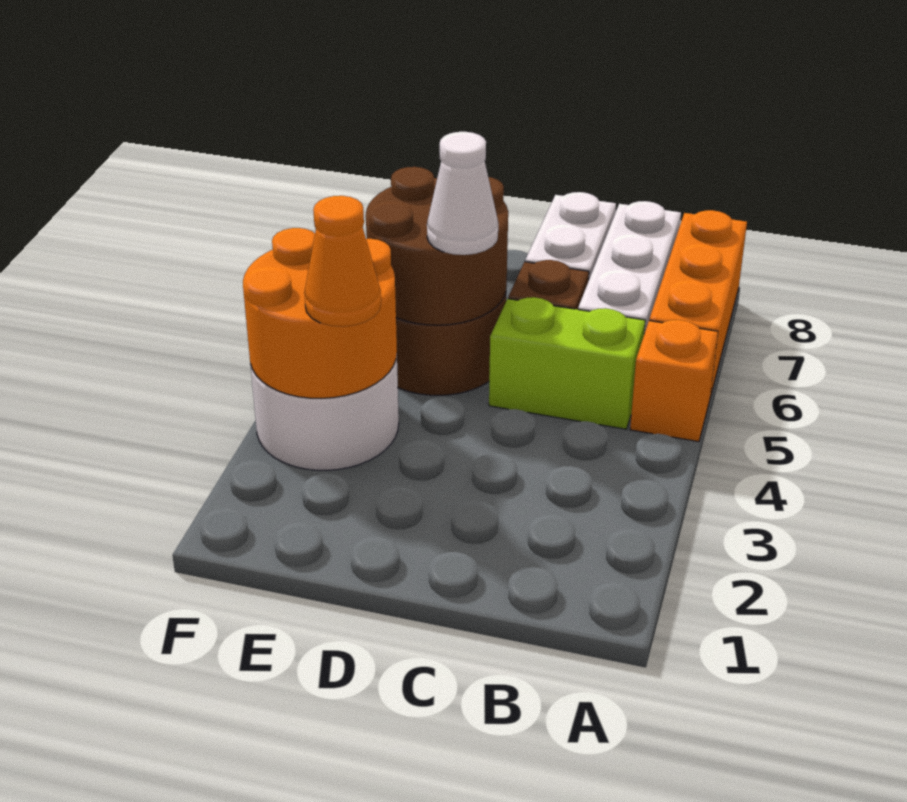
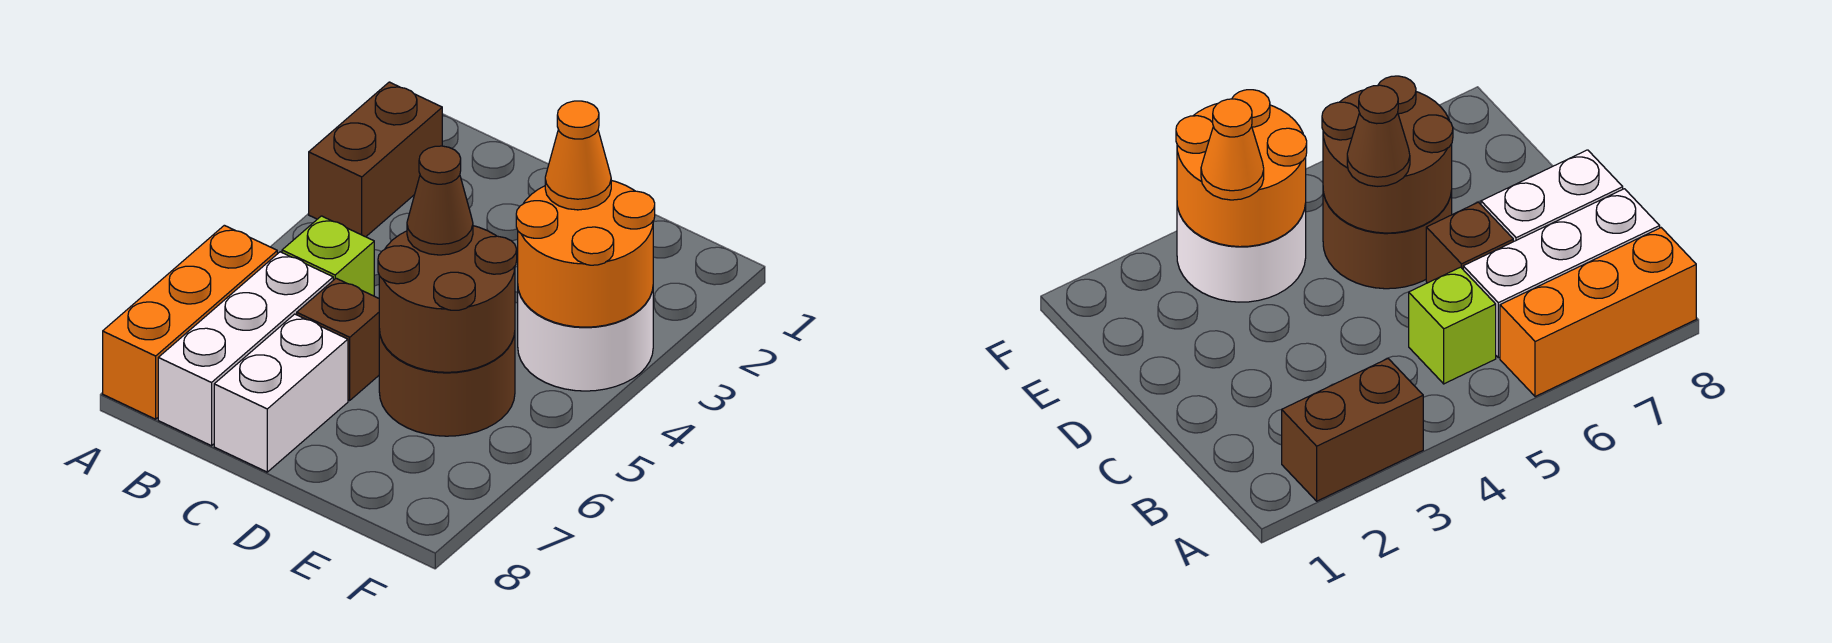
none -> brown 1x2 brick [309,82,442,237]
orange 1x1 brick [630,320,718,442] -> none
lime 1x2 brick [489,297,645,429] -> lime 1x1 brick [282,216,374,296]
white 1x1 cone [427,132,498,255] -> brown 1x1 cone [407,146,473,255]

